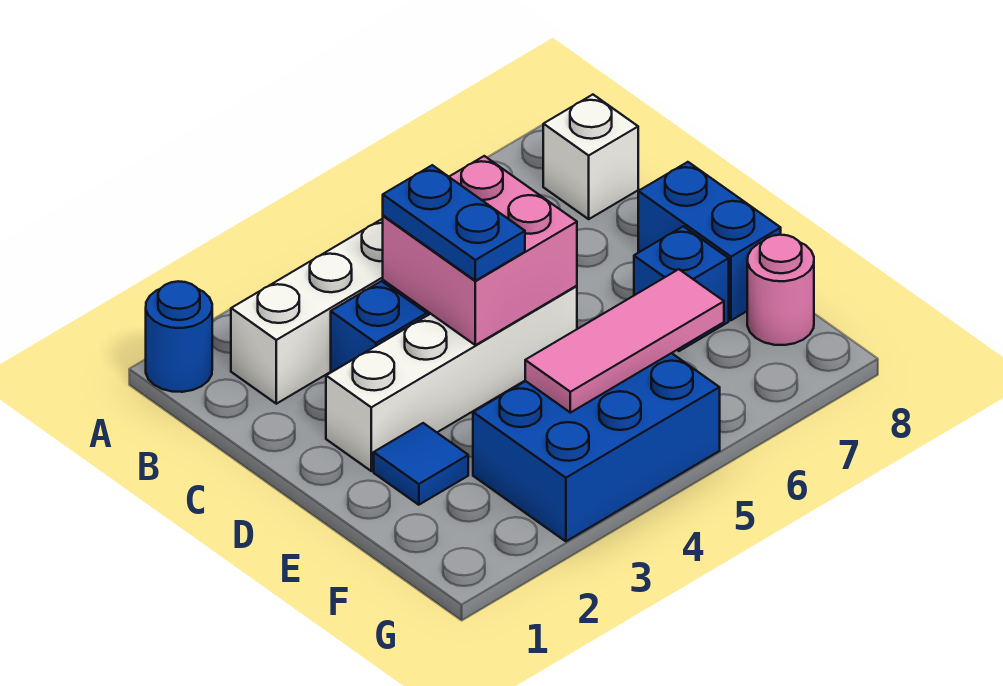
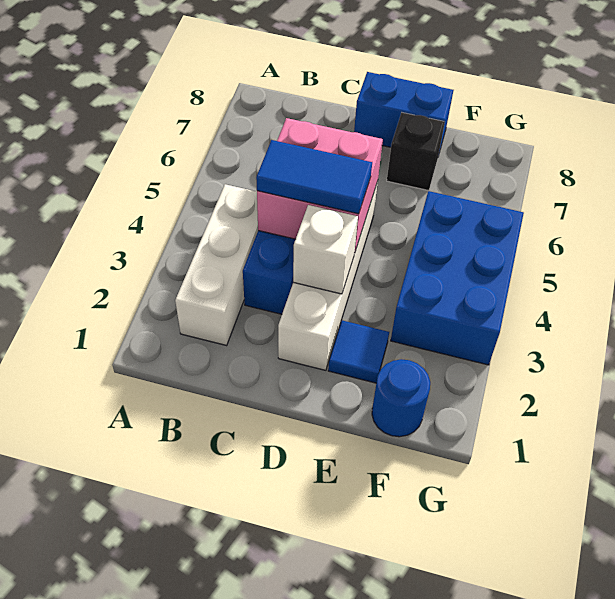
blue 1x1 round brick [146,281,212,392] -> blue 1x1 round brick moved to [372,359,430,437]
white 1x1 brick [543,95,638,219] -> white 1x1 brick moved to [293,205,358,294]
blue 1x2 plate [383,165,525,281] -> blue 1x2 tile [256,140,372,214]
blue 1x1 brick [634,226,729,351] -> black 1x1 brick [387,113,445,191]
pink 1x3 tile [525,269,724,413] -> none
pink 1x1 round brick [747,235,814,345] -> none

